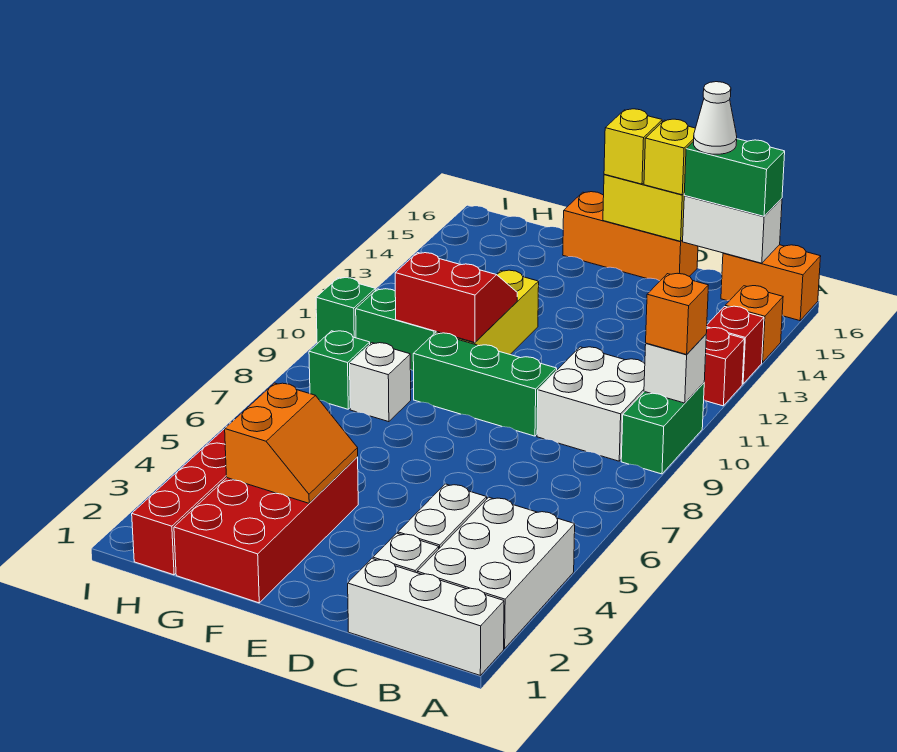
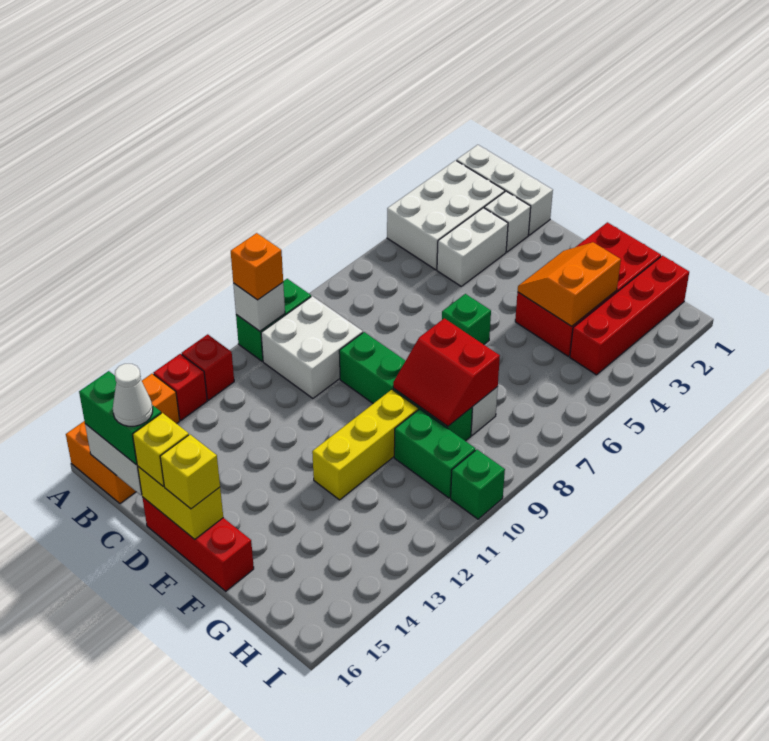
green 1x3 brick [413,333,557,436] -> green 1x4 brick [339,332,472,441]
orange 1x3 brick [563,192,698,281] -> red 1x3 brick [142,497,254,591]
red 2x2 slope [395,253,517,343] -> red 2x2 slope moved to [393,318,500,426]
green 1x1 brick [309,331,370,409] -> green 1x1 brick moved to [442,294,491,344]

